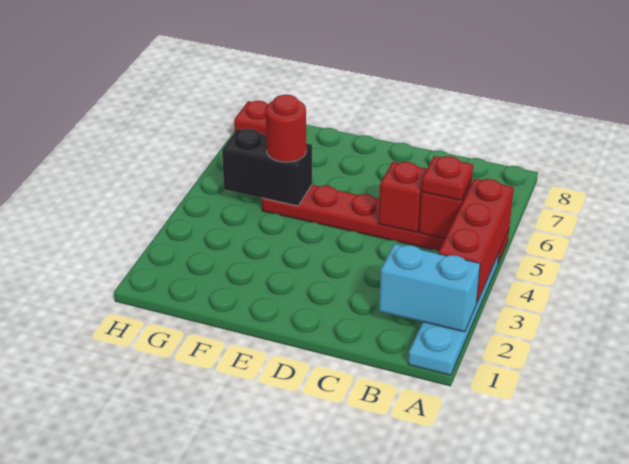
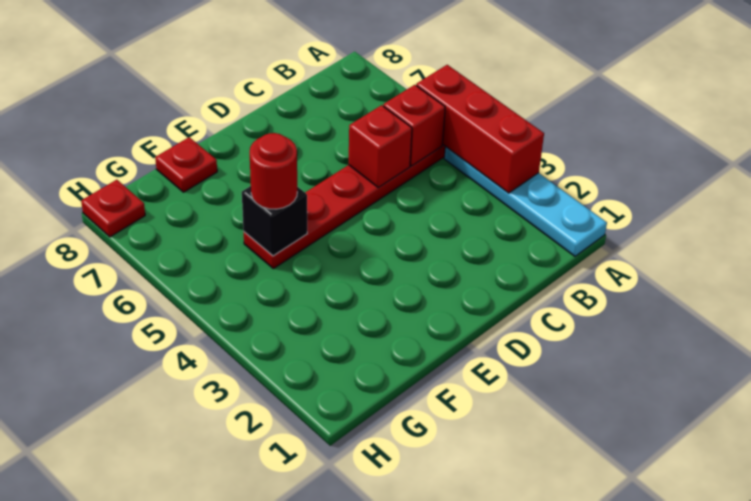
cyan 1x2 brick [379,244,480,332] -> none
red 1x1 plate [421,156,473,200] -> red 1x1 plate moved to [155,137,217,192]
black 1x2 brick [222,129,312,206] -> black 1x1 brick [242,186,307,256]

